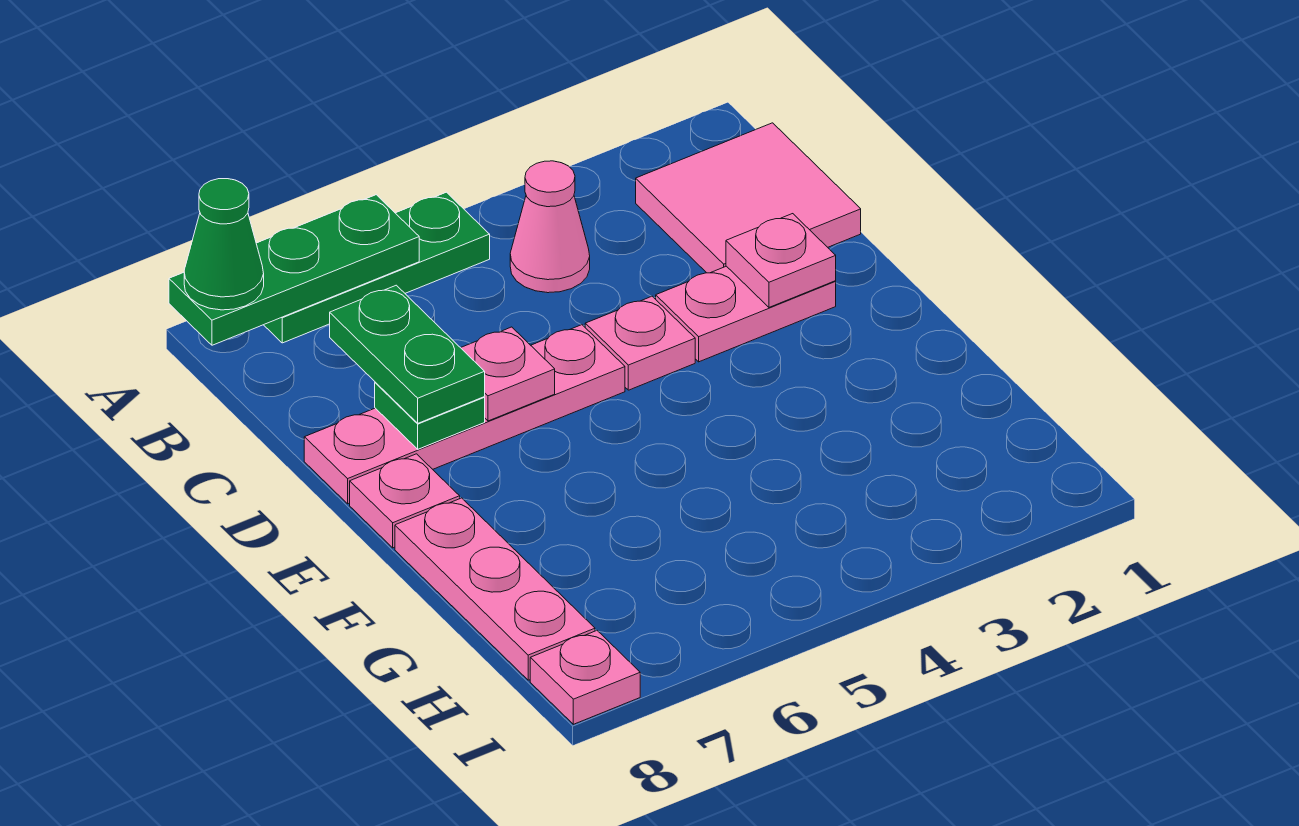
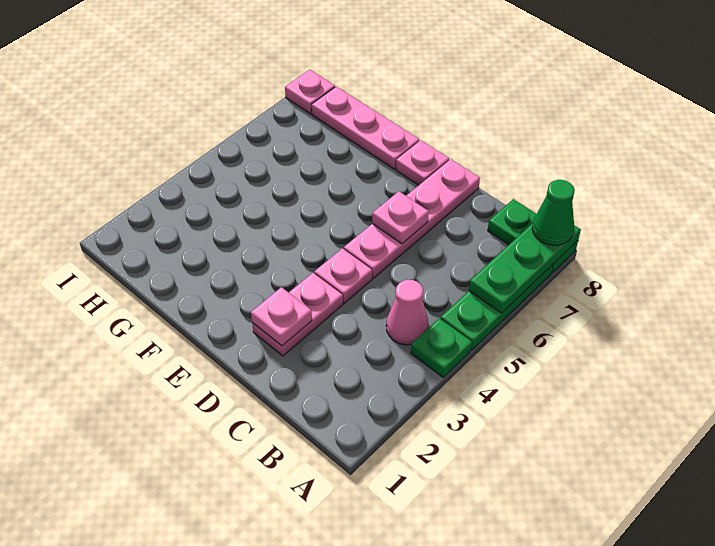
pink 2x2 tile [636,123,861,273] -> none
green 1x2 plate [330,285,485,423] -> green 1x2 plate moved to [488,199,578,273]
green 1x1 plate [375,382,485,449] -> green 1x1 plate moved to [411,318,472,377]

